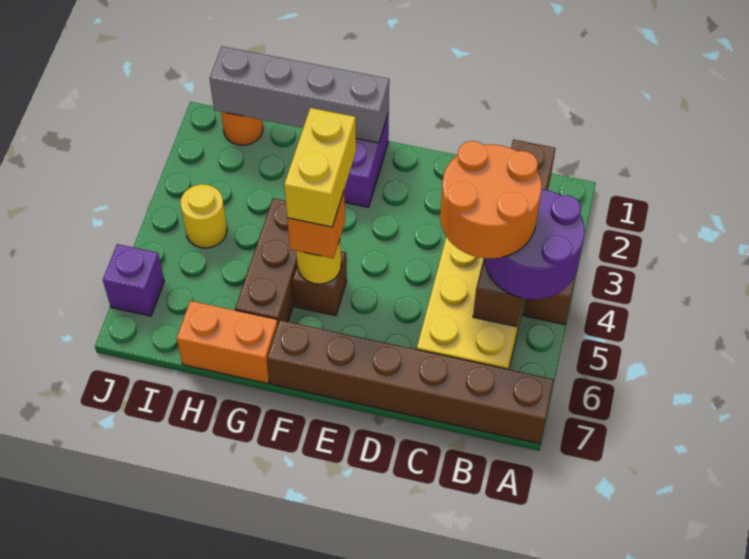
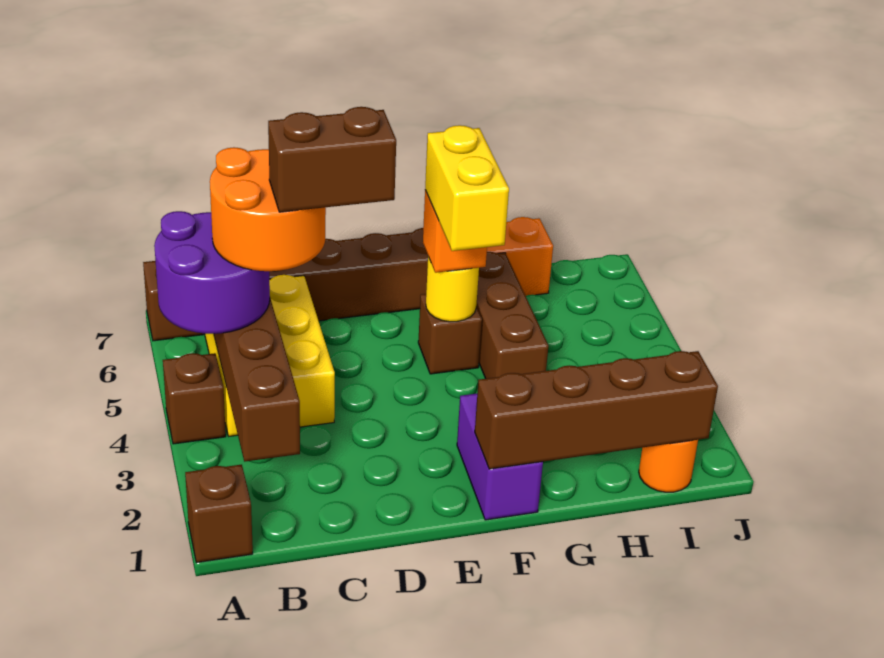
none -> brown 1x1 brick [185,465,253,563]
none -> brown 1x2 brick [268,107,396,212]
grey 1x4 brick [210,46,389,143] -> brown 1x4 brick [475,351,718,469]
yellow 1x1 round brick [180,184,227,248] -> none
purple 1x1 brick [103,244,164,316] -> none

